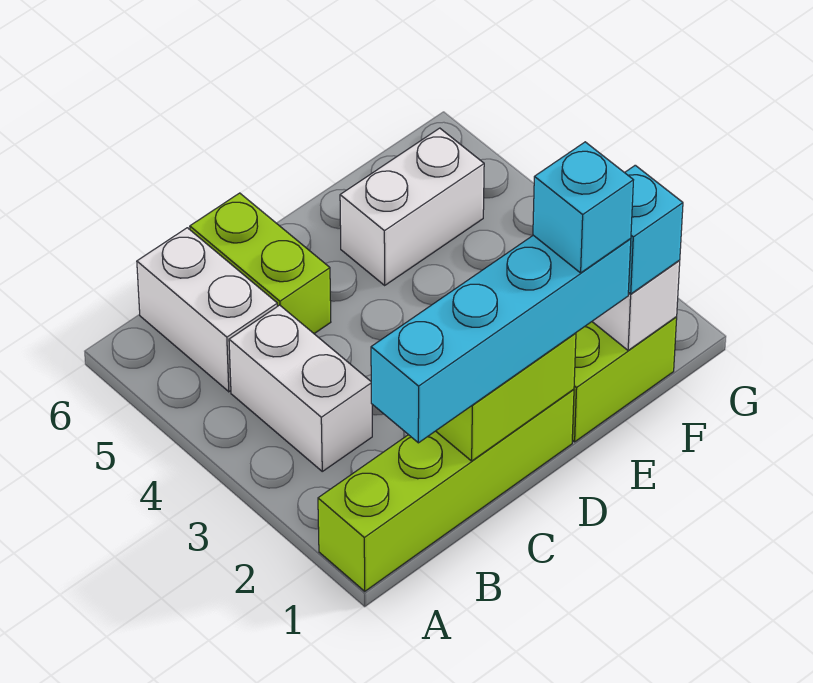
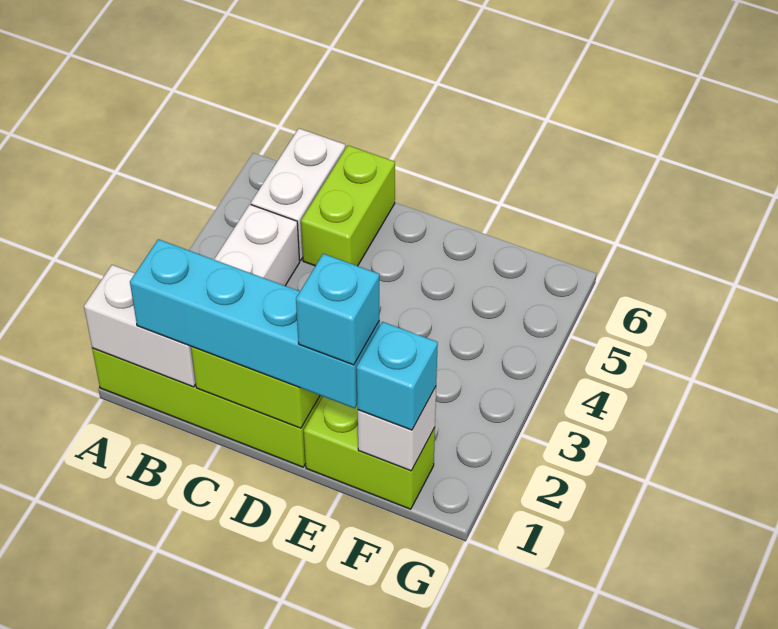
white 1x2 brick [340,128,484,285] -> white 1x2 brick moved to [84,265,196,387]

